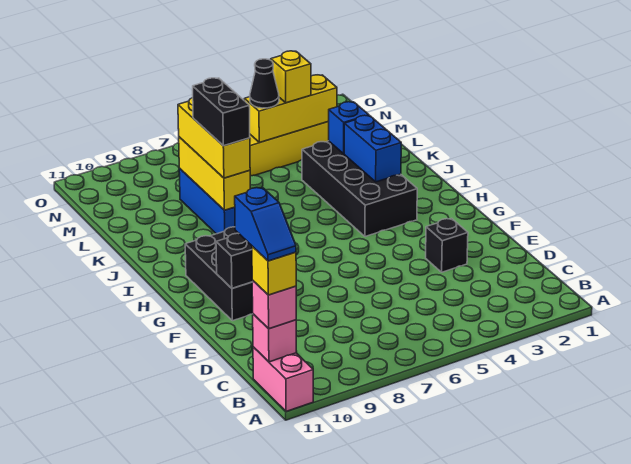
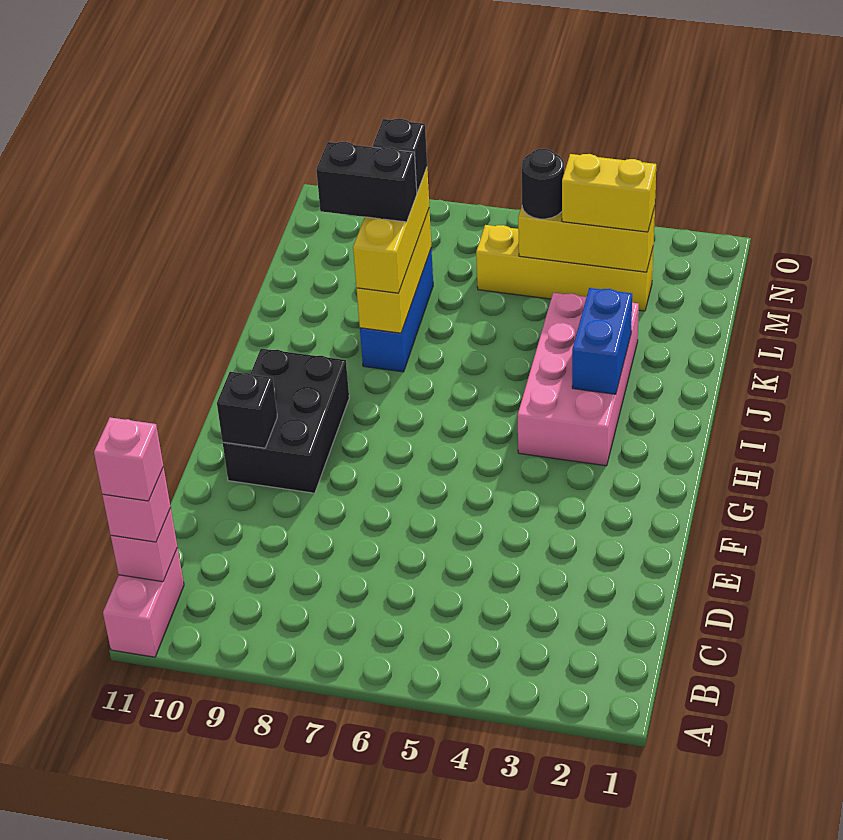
yellow 1x1 brick [252,246,296,295] -> pink 1x1 brick [94,417,163,501]
blue 1x2 slope [235,188,296,261] -> none
black 1x1 brick [426,218,468,272] -> black 1x1 brick moved to [373,119,427,192]
black 2x4 brick [302,141,417,237] -> pink 2x4 brick [518,293,639,466]
black 1x2 brick [193,78,250,146] -> black 1x2 brick turned to [316,142,417,222]
blue 1x1 brick [328,102,369,154] -> none
yellow 1x1 brick [271,51,311,103] -> yellow 1x2 brick [562,154,656,232]
black 1x1 cone [250,59,279,108] -> black 1x1 round brick [522,149,564,219]

